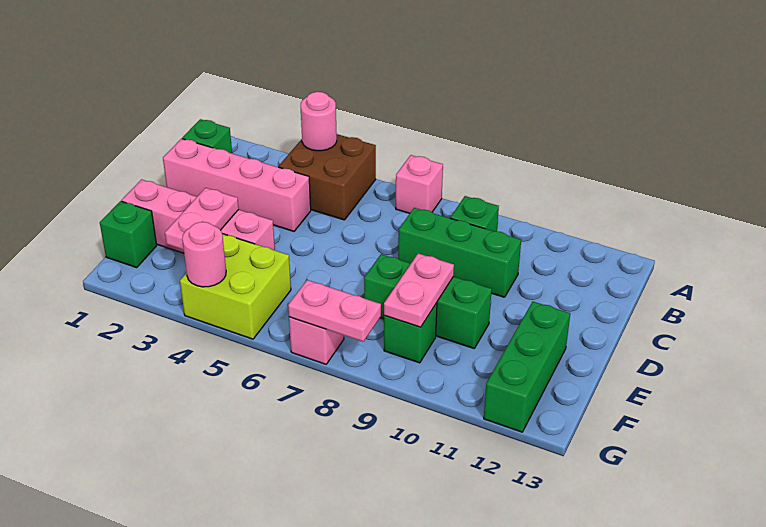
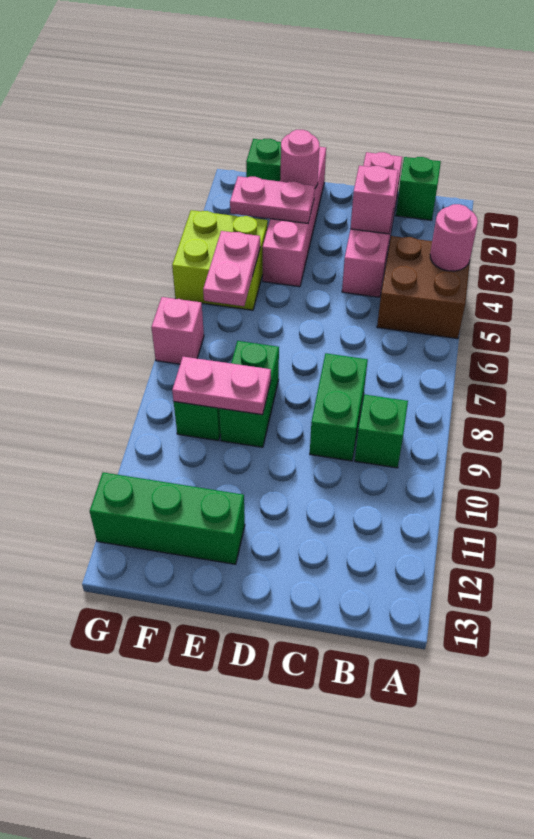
pink 1x1 brick [396,155,443,214] -> pink 1x1 brick moved to [350,166,398,234]
green 1x3 brick [398,208,521,297] -> green 1x2 brick [310,353,368,461]
green 1x3 brick [364,254,492,348] -> green 1x2 brick [219,341,279,447]
pink 1x1 round brick [182,222,226,287] -> pink 1x1 round brick moved to [281,130,319,188]
pink 1x2 plate [288,280,381,342] -> pink 1x2 plate moved to [203,231,260,306]

